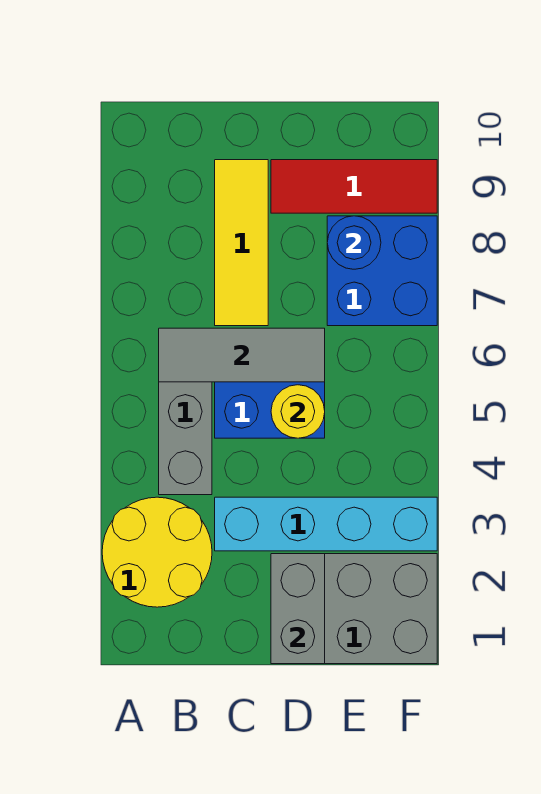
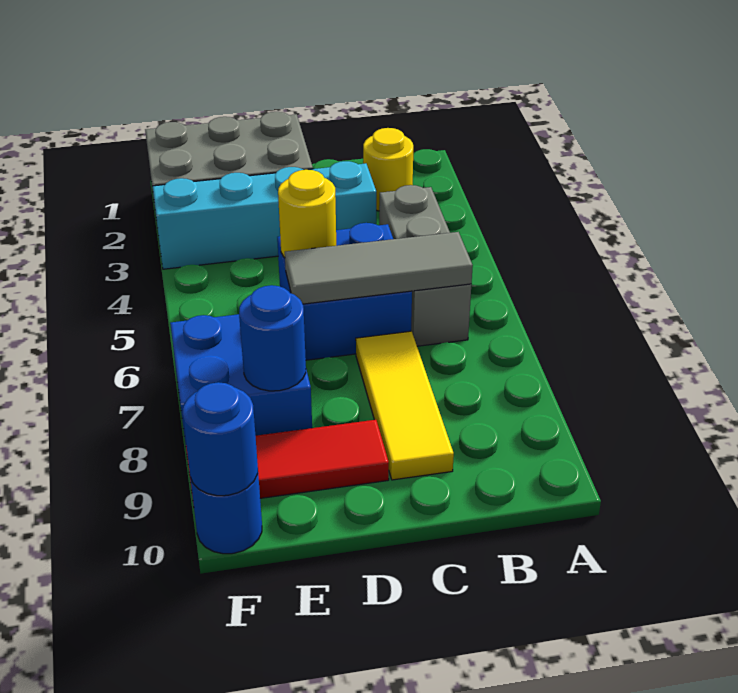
yellow 2x2 round brick [102,497,212,607] -> yellow 1x1 round brick [363,128,413,211]
grey 1x2 brick [271,554,325,664] -> none
none -> blue 1x1 round brick [190,474,262,554]
none -> blue 1x1 round brick [183,382,258,496]

